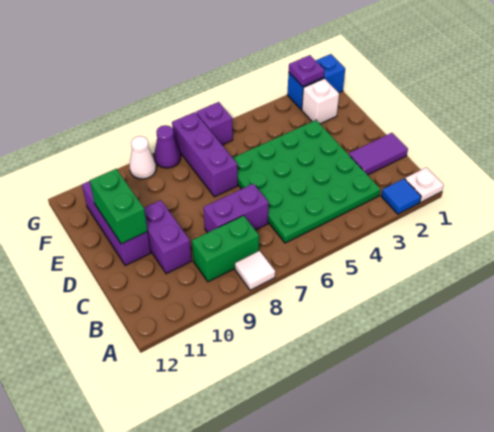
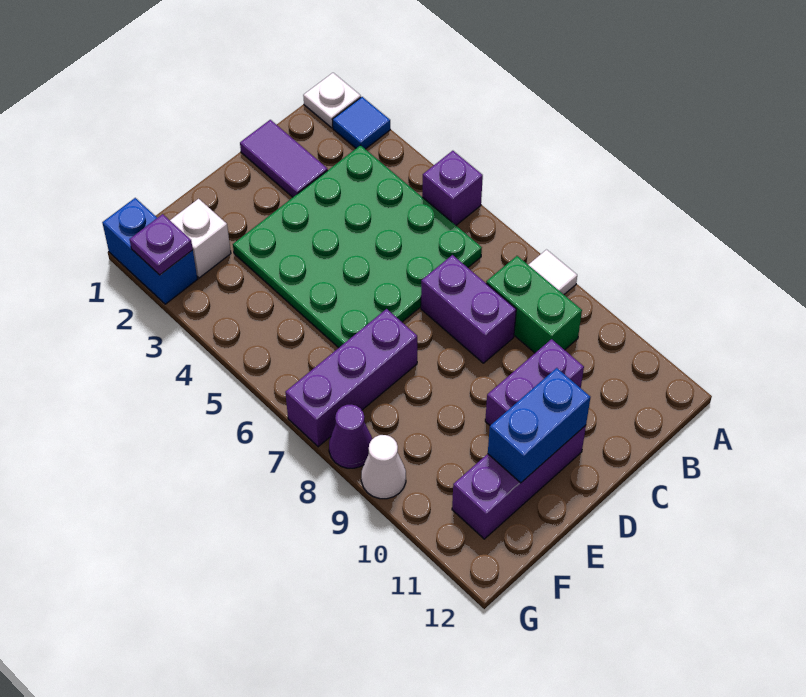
green 1x2 brick [90,169,148,244] -> blue 1x2 brick [488,368,591,483]
purple 1x1 brick [196,102,233,145] -> purple 1x1 brick moved to [422,151,483,225]

